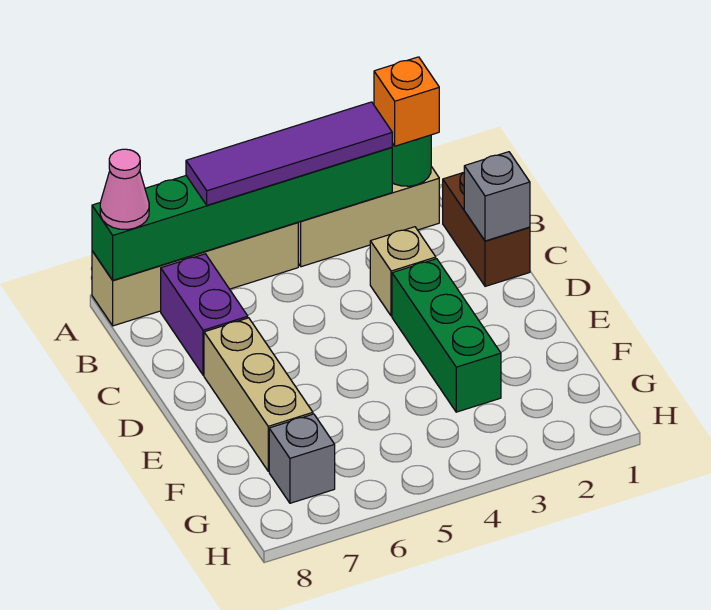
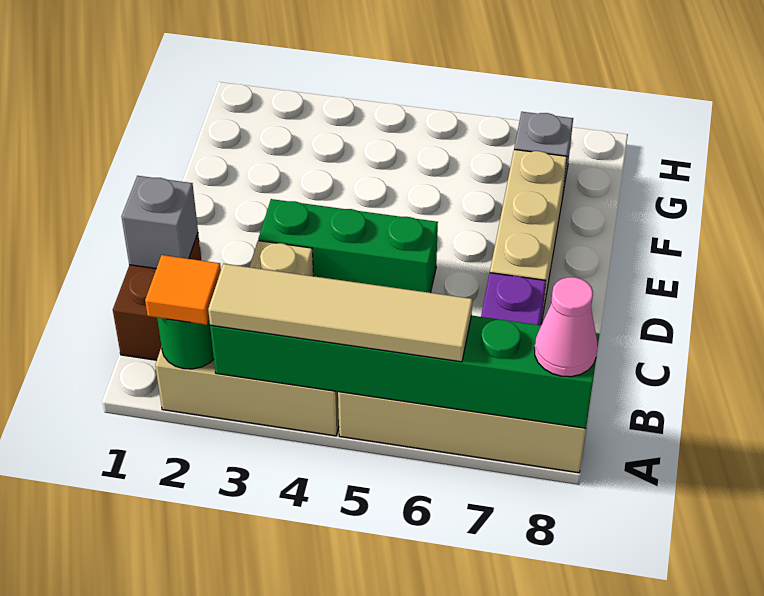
orange 1x1 brick [374,57,439,146] -> orange 1x1 tile [145,255,221,325]
purple 1x4 tile [186,102,392,205] -> tan 1x4 tile [208,264,472,362]
green 1x3 brick [392,259,501,412] -> green 1x3 brick turned to [258,199,438,293]

